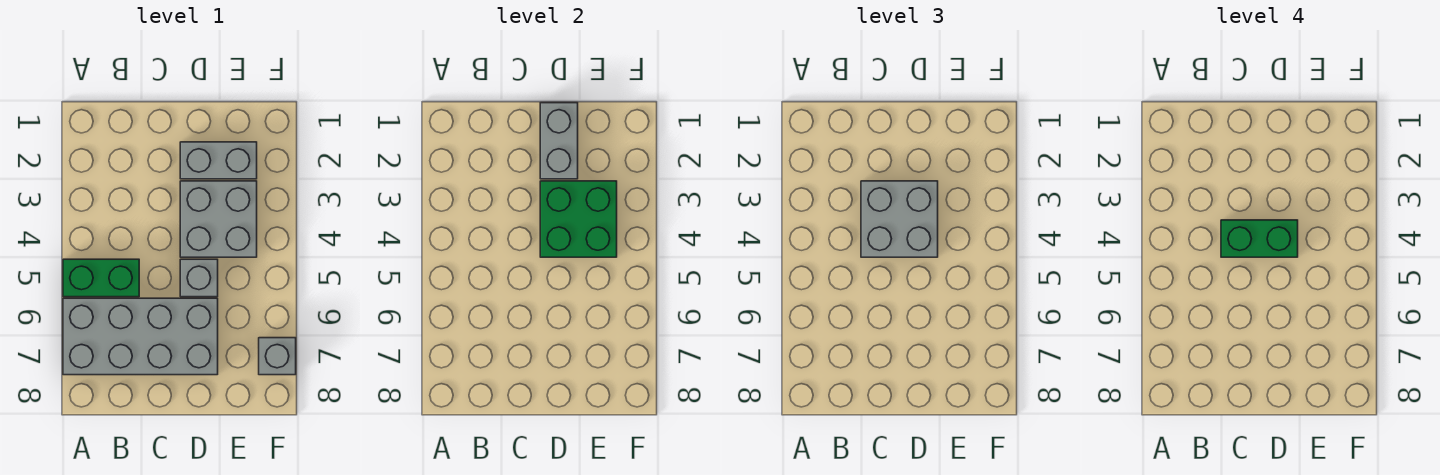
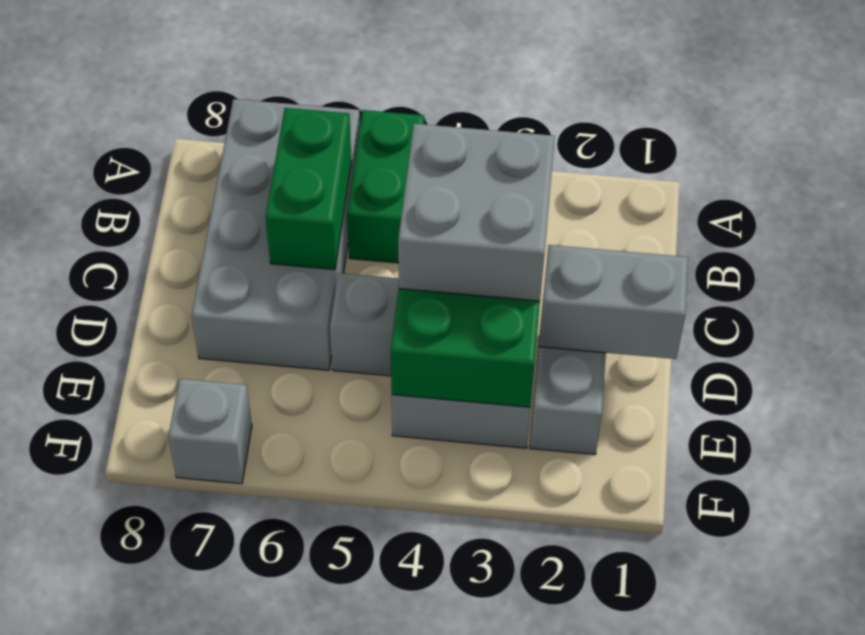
green 1x2 brick [1221,220,1298,257] -> green 1x2 brick moved to [266,108,351,269]

